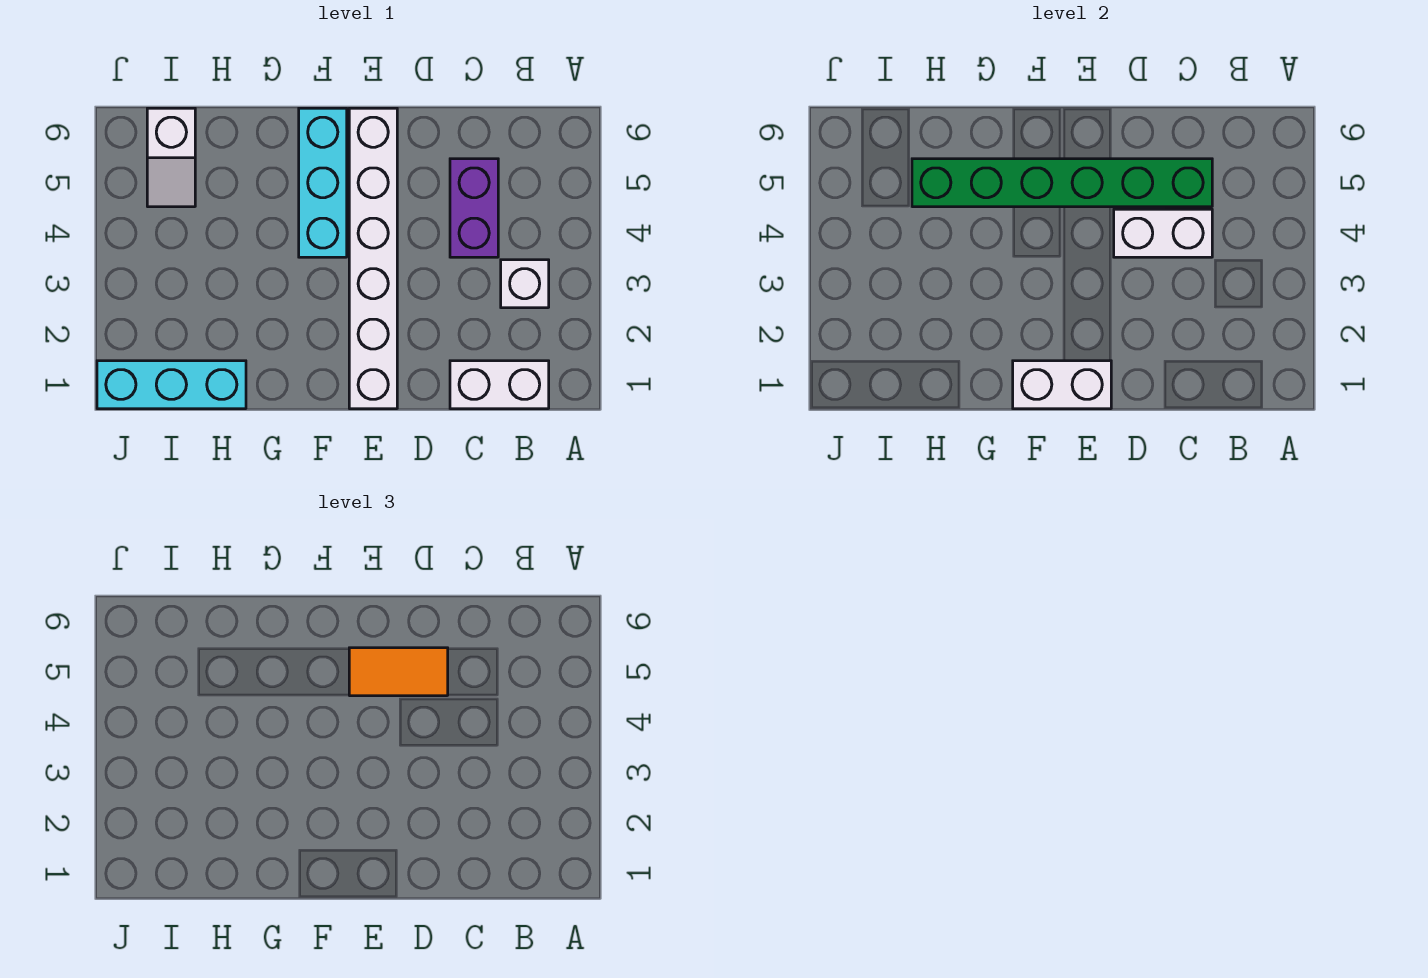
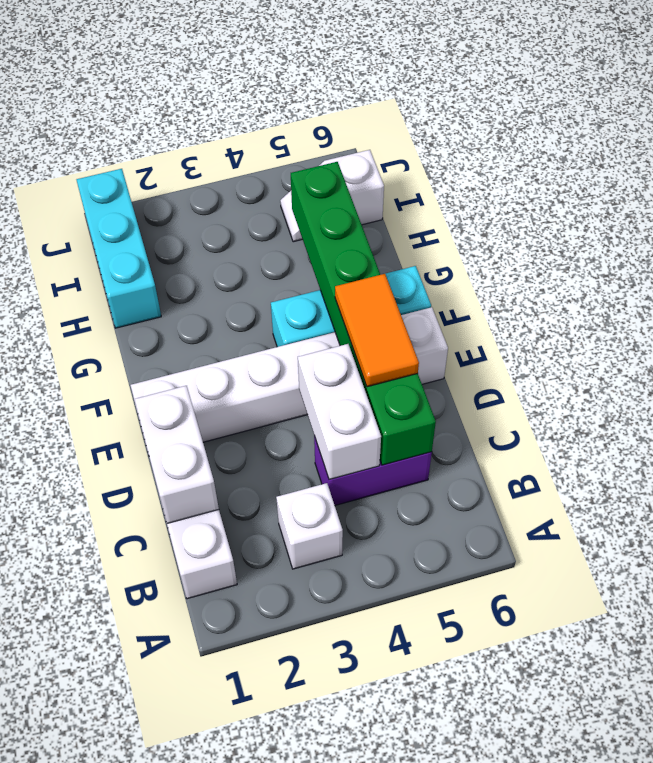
white 1x2 brick [1013,361,1111,409] -> white 1x2 brick moved to [134,386,219,523]

